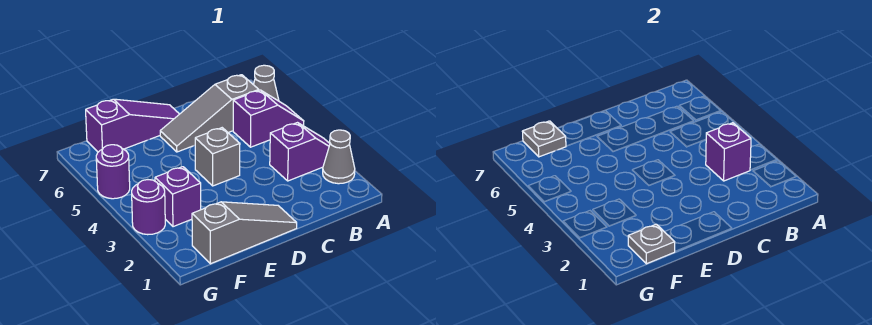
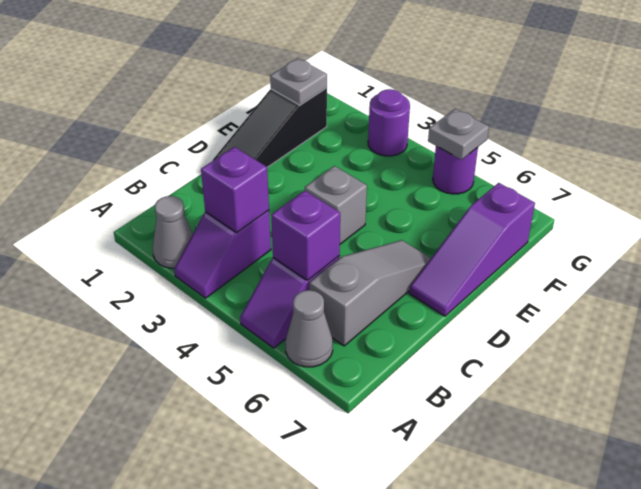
grey 1x3 slope [192,202,297,264] -> black 1x3 slope [213,88,327,167]
purple 1x1 brick [155,167,201,227] -> purple 1x1 brick moved to [271,191,340,281]
grey 1x1 plate [522,121,566,157] -> grey 1x1 plate moved to [428,109,489,160]

